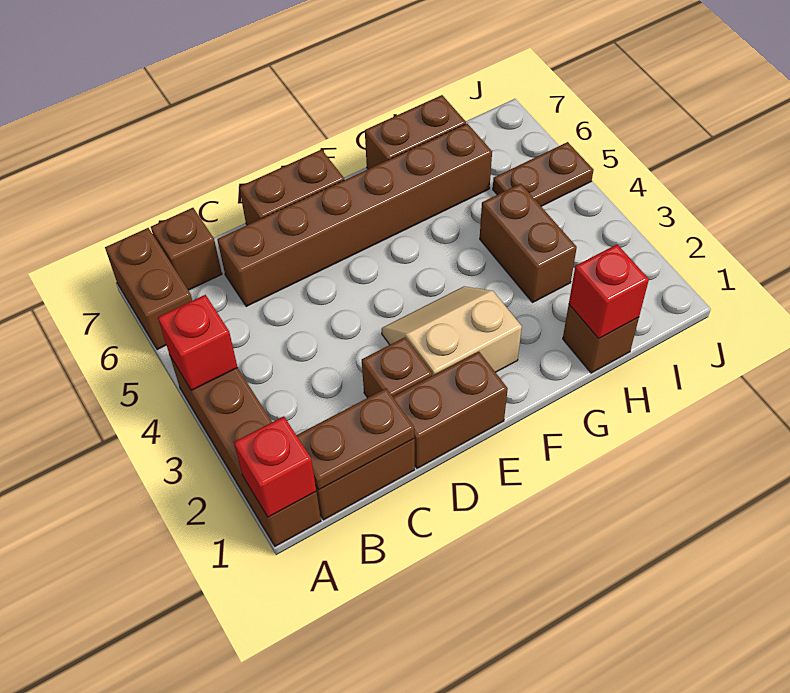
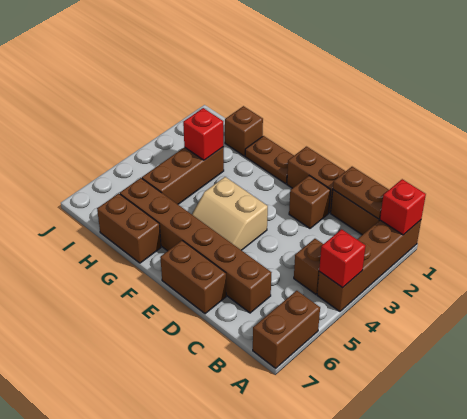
brown 1x1 brick [151,208,222,290] -> brown 1x1 brick moved to [294,239,323,294]
tan 2x2 slope [382,286,522,376] -> tan 2x2 slope moved to [192,177,268,250]
red 1x1 brick [569,244,649,338] -> red 1x1 brick moved to [183,108,223,160]
brown 1x2 brick [480,184,577,302] -> brown 1x3 brick [142,147,224,204]
brown 1x2 plate [493,142,593,206] -> brown 1x2 plate moved to [245,136,294,184]

